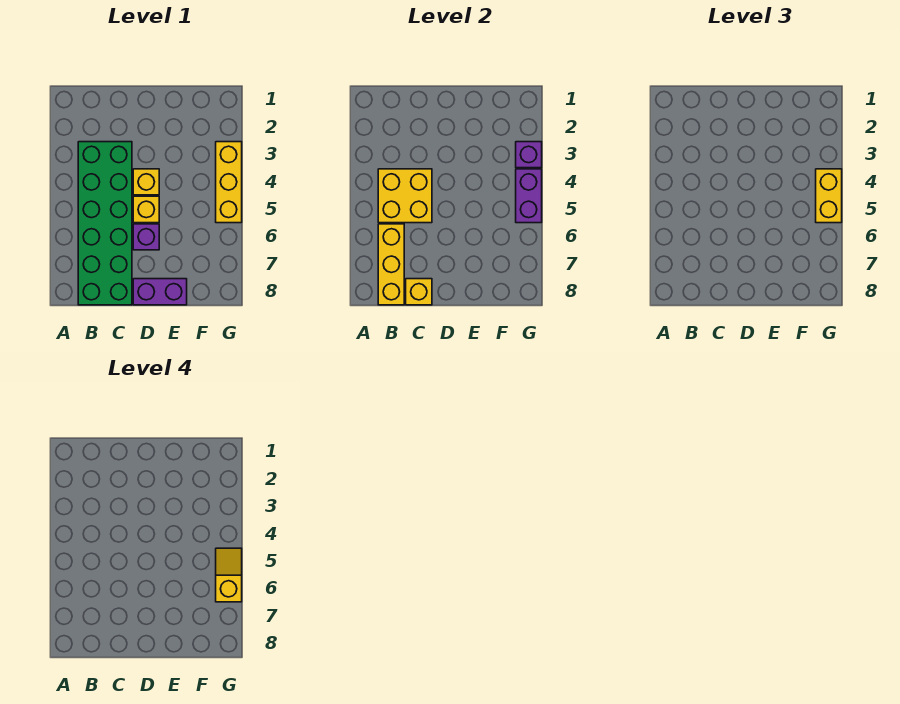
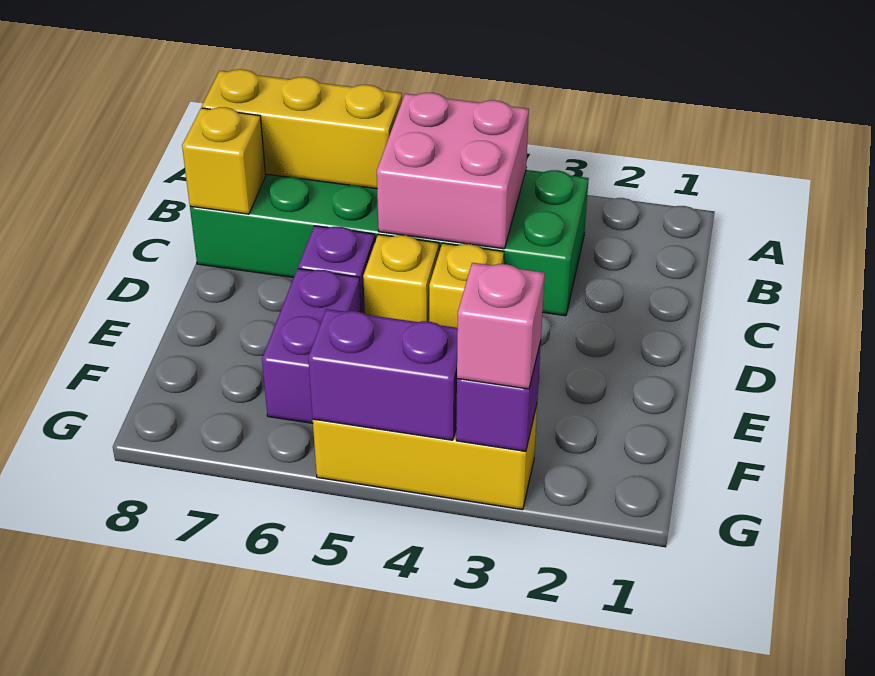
yellow 2x2 brick [378,169,432,223] -> pink 2x2 brick [377,93,529,249]
purple 1x2 brick [133,279,187,305] -> purple 1x2 brick moved to [262,269,361,423]
none -> pink 1x1 brick [457,263,545,389]
yellow 1x2 brick [816,169,842,223] -> none
yellow 1x2 slope [216,548,242,602] -> none

